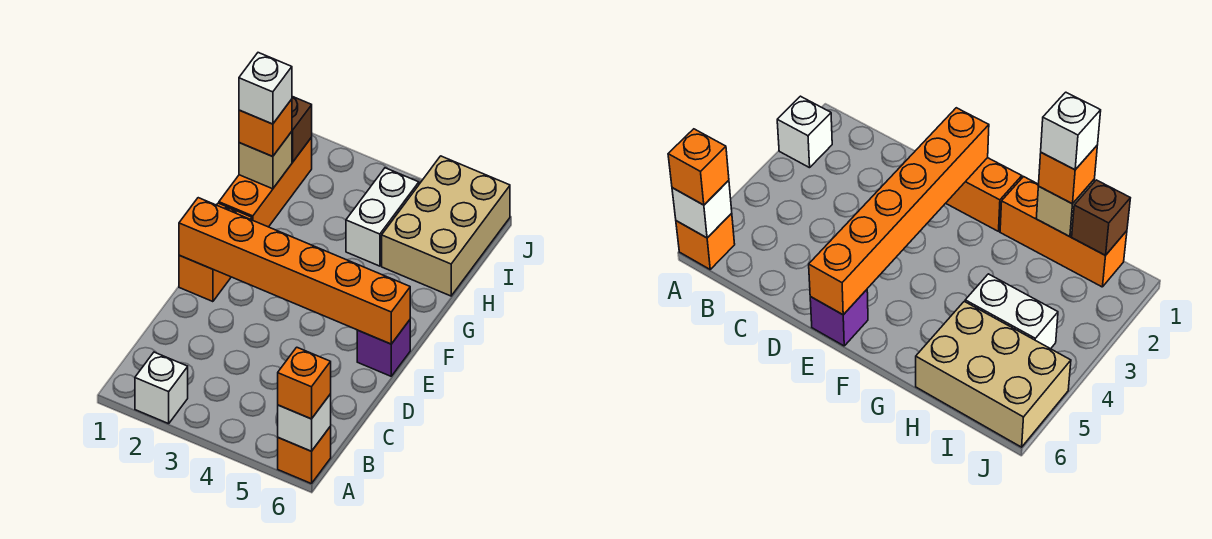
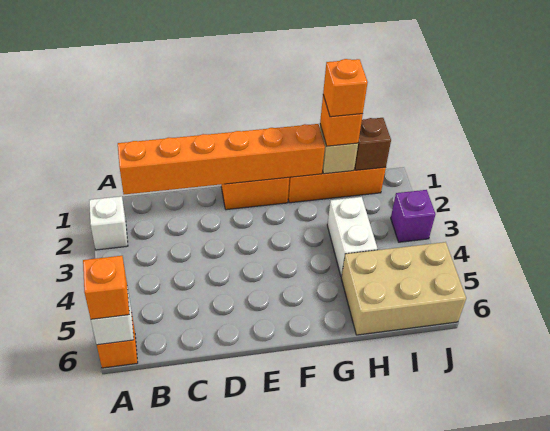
orange 1x6 brick [179,198,410,344] -> orange 1x6 brick turned to [118,124,325,194]
purple 1x1 brick [357,320,410,376] -> purple 1x1 brick moved to [391,190,436,242]
white 1x1 brick [239,53,292,124] -> orange 1x1 brick [323,59,368,117]
white 1x2 brick [346,168,419,266] -> white 1x2 brick turned to [327,197,377,277]

